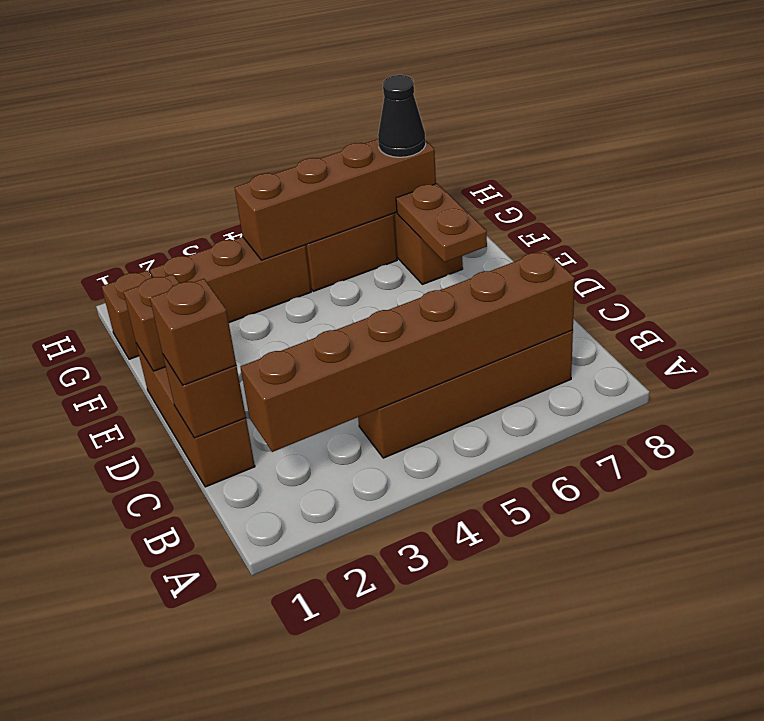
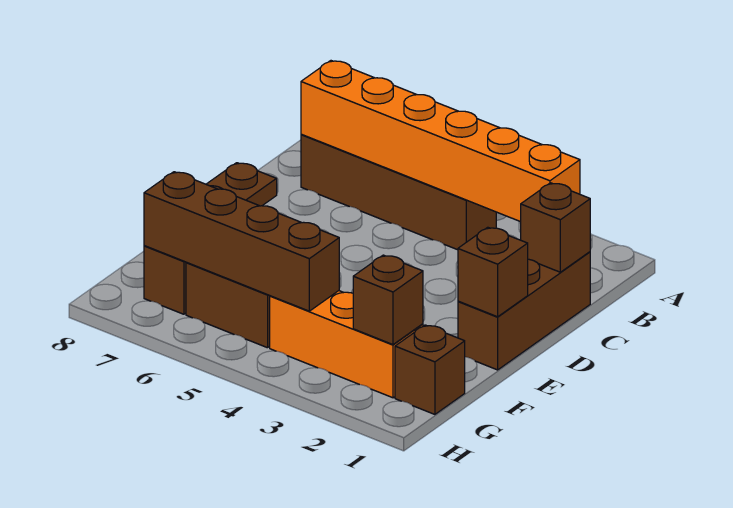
brown 1x6 brick [240,250,575,452] -> orange 1x6 brick [301,61,580,222]
brown 1x1 brick [150,279,236,385] -> brown 1x1 brick moved to [353,255,423,345]
brown 1x3 brick [150,237,311,323] -> orange 1x3 brick [270,291,423,398]
black 1x1 cone [378,75,426,157] -> none

